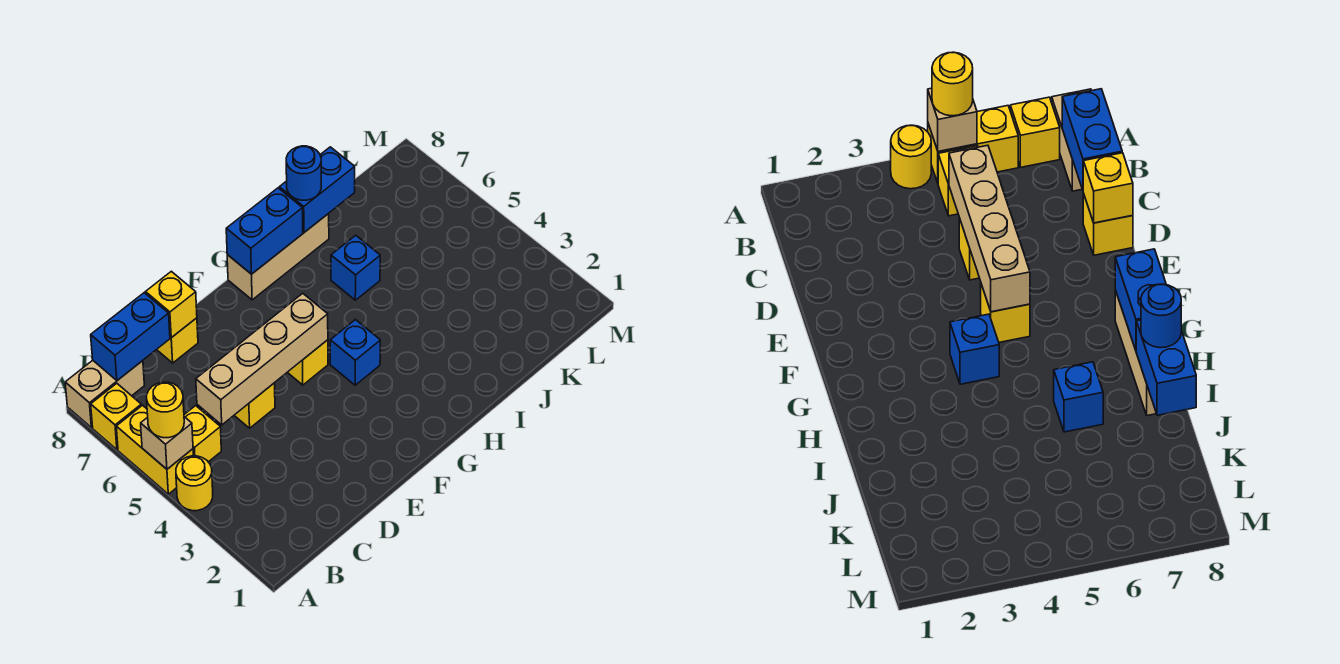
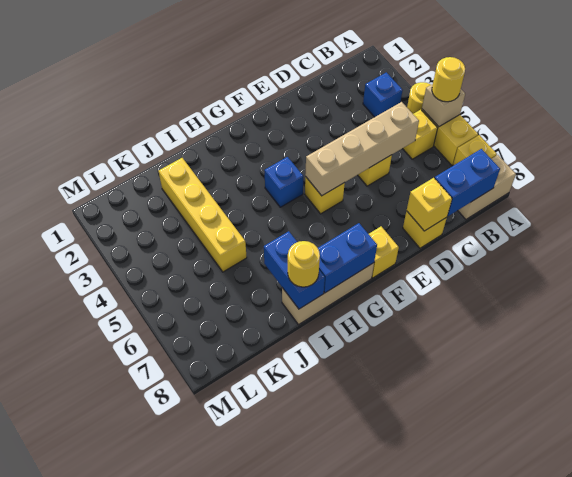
none -> yellow 1x1 brick [369,227,399,278]
blue 1x1 brick [331,235,380,300] -> blue 1x1 brick moved to [363,72,403,117]
blue 1x2 brick [279,147,355,232] -> blue 1x2 brick turned to [264,231,325,309]
blue 1x1 round brick [286,146,321,200] -> yellow 1x1 round brick [288,241,320,287]
none -> yellow 1x4 brick [158,158,247,272]

